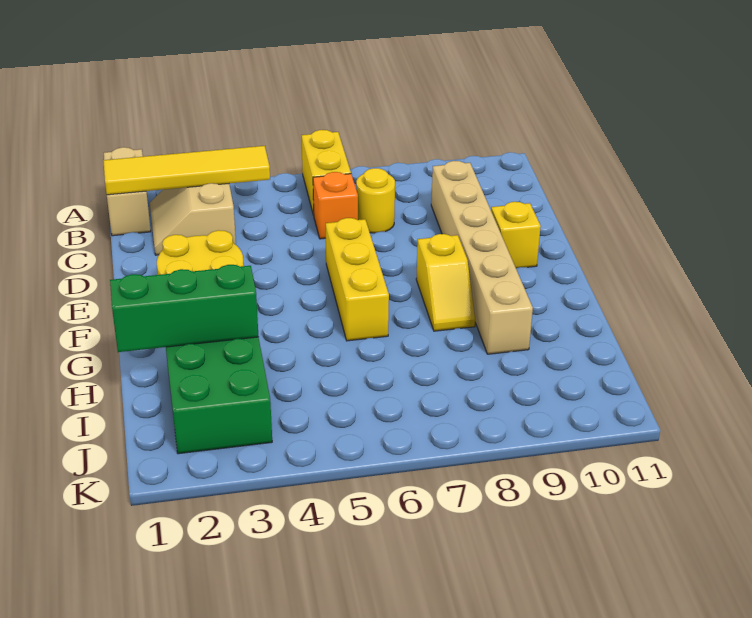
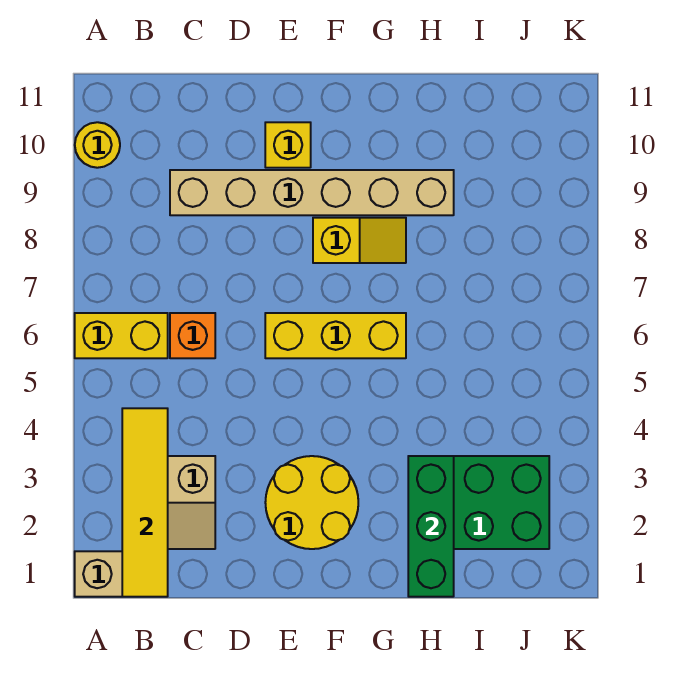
yellow 1x1 round brick [356,168,395,233] -> yellow 1x1 round brick moved to [75,122,120,168]

